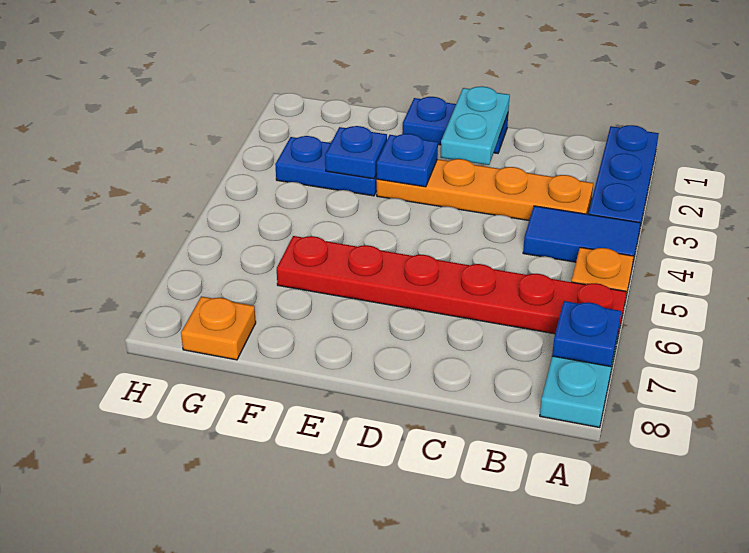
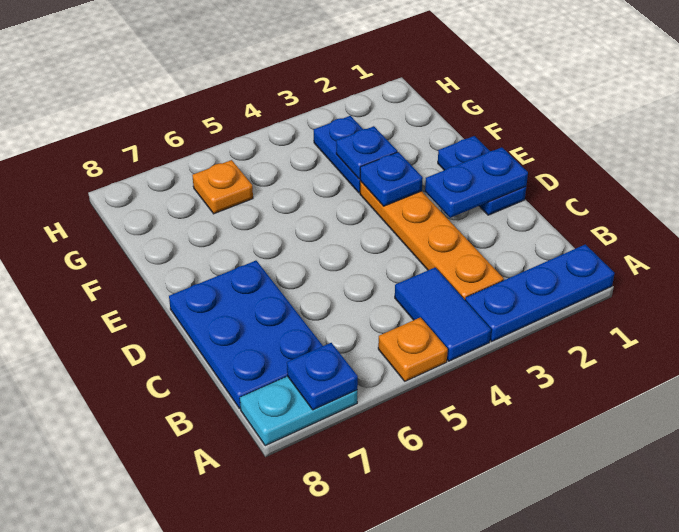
red 1x6 plate [277,236,626,340] -> none
none -> blue 2x3 plate [169,261,323,409]
cyan 1x2 plate [441,86,510,165] -> blue 1x2 plate [425,147,528,218]
orange 1x1 plate [181,296,256,360] -> orange 1x1 plate moved to [192,160,253,214]

